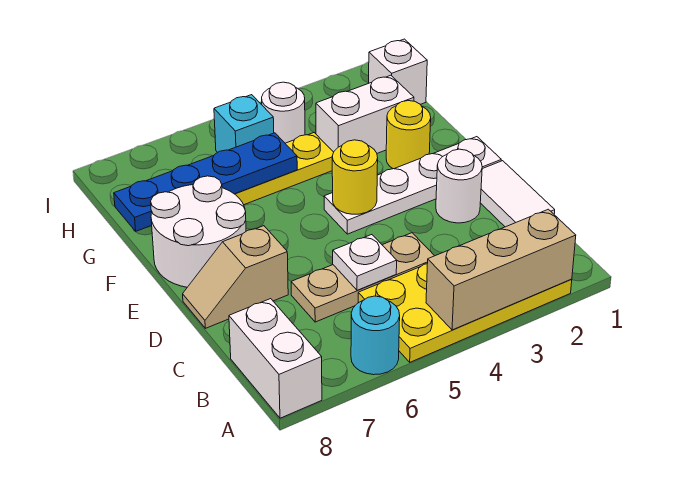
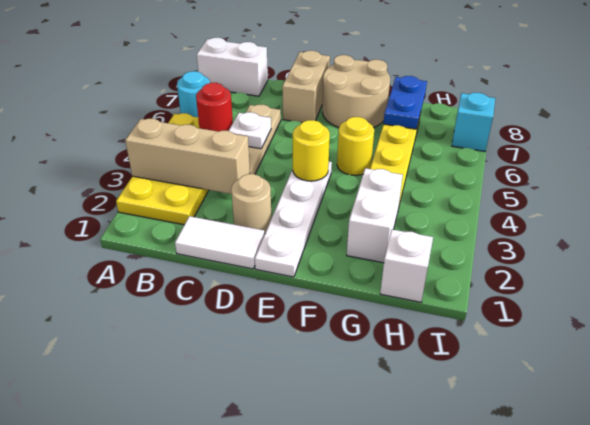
tan 1x3 brick [426,209,576,330] -> tan 1x3 brick turned to [125,119,250,194]
none -> red 1x1 round brick [196,83,233,132]
white 1x1 round brick [436,149,482,223] -> tan 1x1 round brick [231,174,271,233]
tan 1x2 slope [183,226,288,328] -> tan 1x2 brick [282,51,330,123]
white 2x2 round brick [151,176,246,287] -> tan 2x2 round brick [322,55,390,128]
yellow 1x1 round brick [386,101,431,169] -> yellow 1x1 round brick moved to [337,117,374,175]
blue 1x4 plate [114,133,297,231] -> blue 1x2 plate [383,76,427,129]
white 1x1 round brick [262,82,305,143] -> none
cyan 1x1 brick [214,95,274,153] -> cyan 1x1 brick moved to [452,93,495,151]

